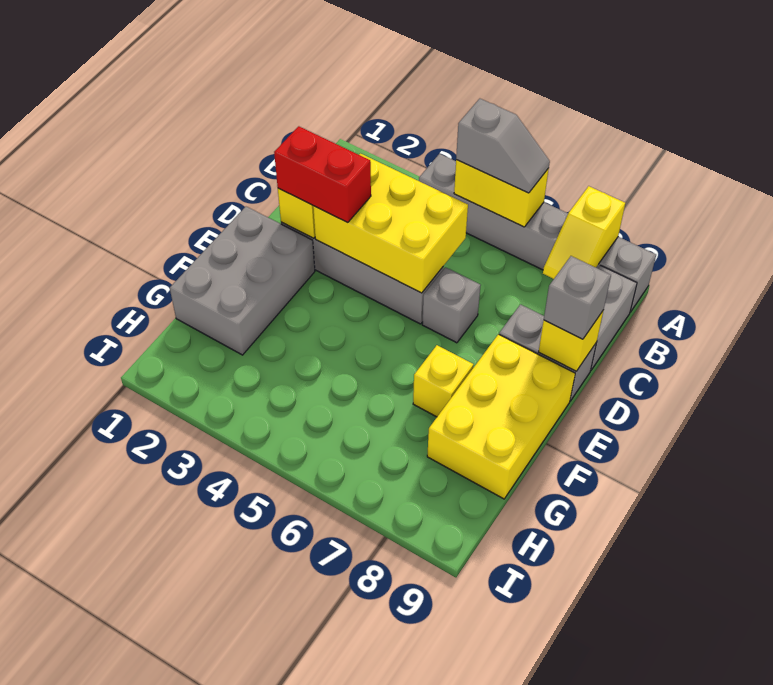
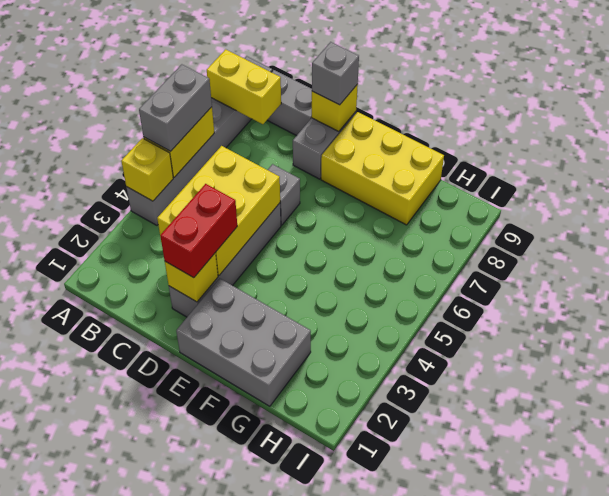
grey 1x2 slope [456,99,550,193] -> grey 1x2 brick [139,64,212,151]
yellow 1x2 slope [543,186,625,279] -> yellow 1x2 brick [207,49,281,124]
yellow 1x1 brick [413,345,474,417] -> yellow 1x1 brick moved to [121,138,173,201]

